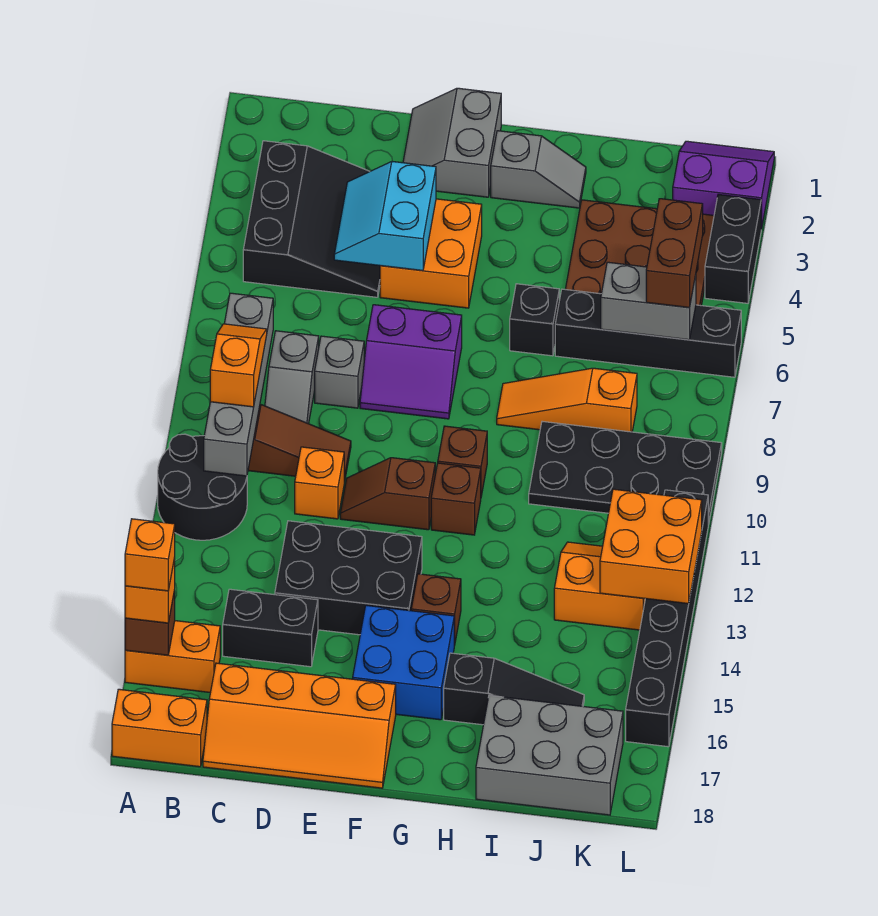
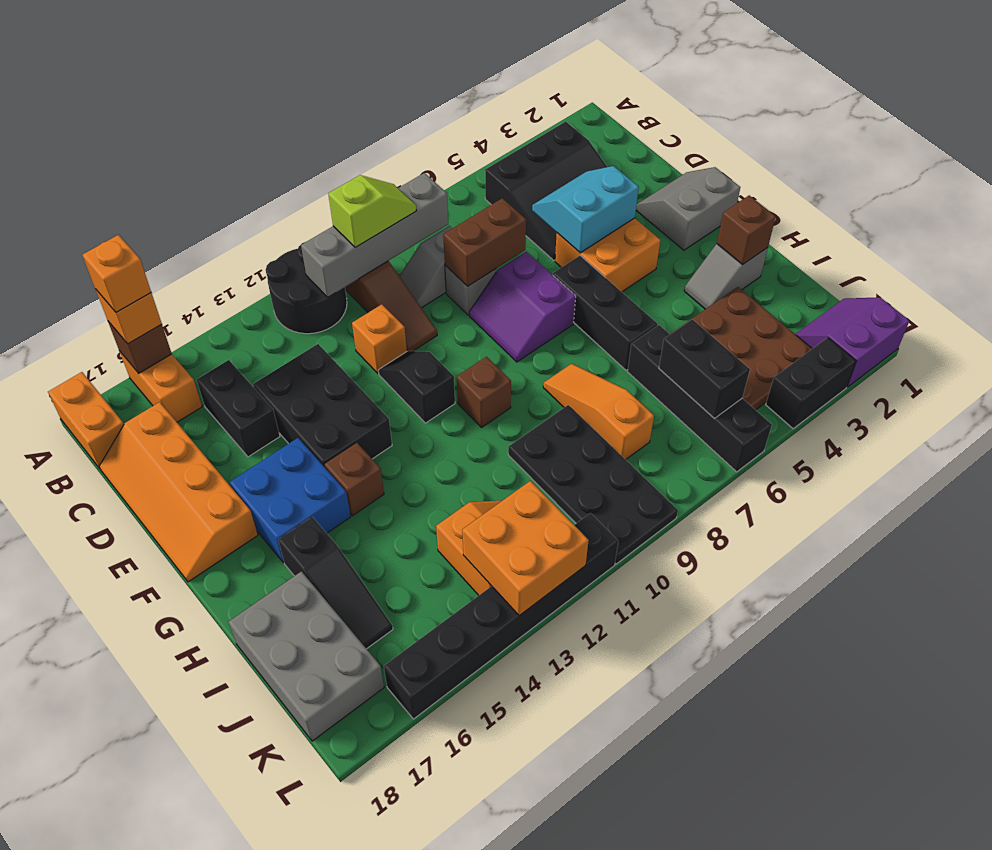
orange 1x2 slope [210,324,267,407] -> lime 1x2 slope [328,175,416,248]
brown 1x2 slope [340,458,435,530] -> black 1x2 slope [378,351,455,423]
grey 1x2 slope [491,131,586,208] -> grey 1x2 slope turned to [684,244,768,309]
brown 1x1 brick [431,463,481,535] -> brown 1x1 brick moved to [717,195,776,265]
black 1x1 brick [510,284,559,356] -> black 1x3 brick [553,256,657,370]
grey 1x2 brick [601,262,696,340] -> black 1x2 brick [659,319,750,418]
purple 2x2 slope [673,141,774,229] -> purple 2x2 slope turned to [795,297,909,387]
brown 1x2 brick [646,199,703,308] -> brown 1x2 brick moved to [443,198,526,286]

